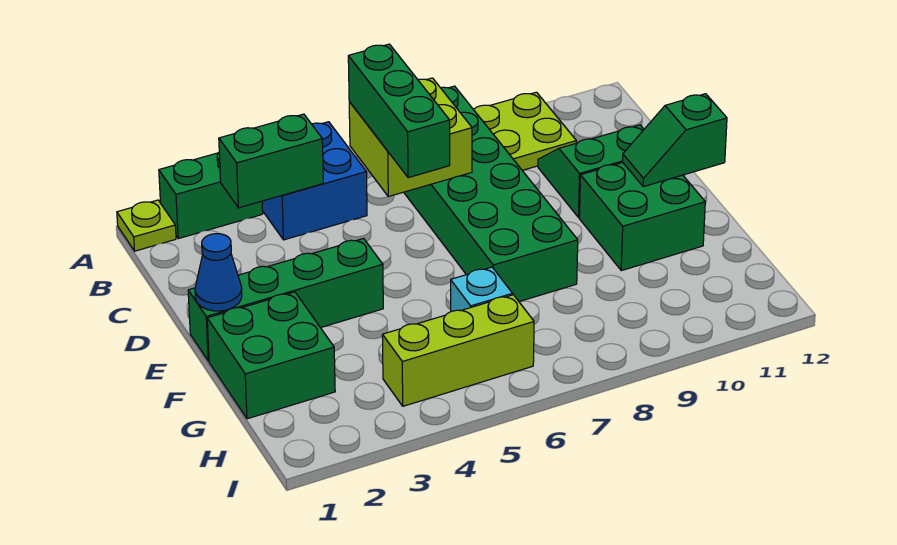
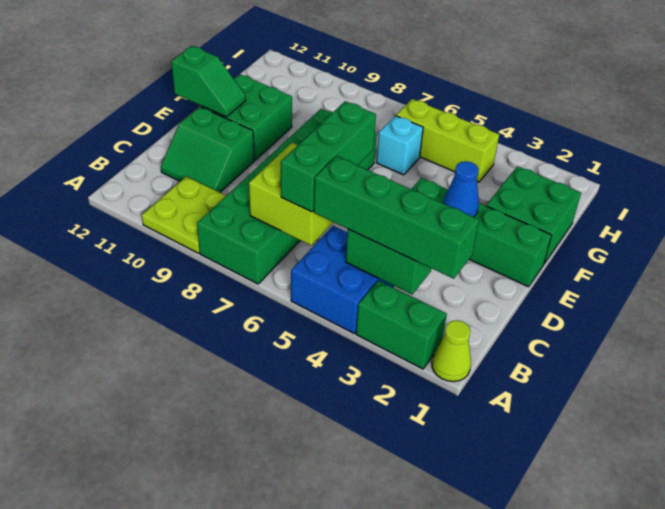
lime 1x1 plate [117,200,176,251] -> lime 1x1 cone [432,320,471,382]
none -> green 1x4 brick [314,156,479,279]
blue 1x1 cone [195,234,242,311] -> blue 1x1 cone moved to [443,161,479,217]

